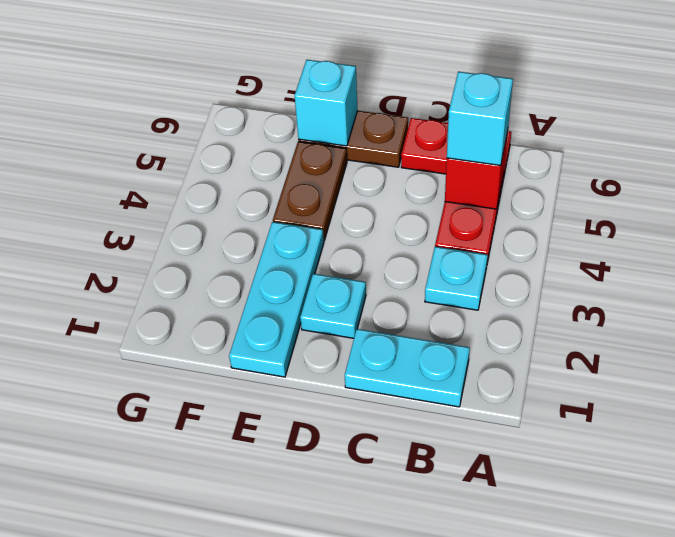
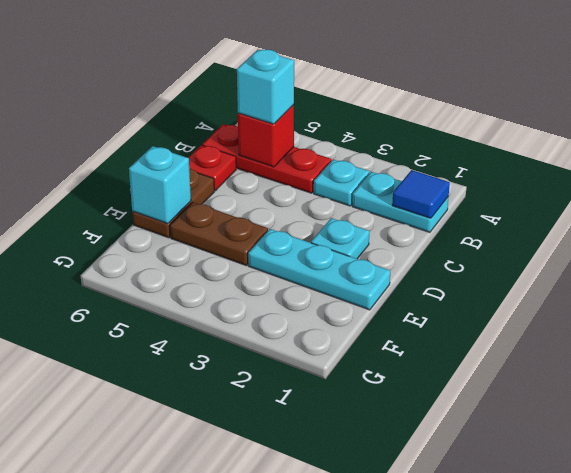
cyan 1x2 plate [345,329,470,407] -> cyan 1x2 plate turned to [352,172,448,232]
none -> blue 1x1 tile [392,170,450,218]

